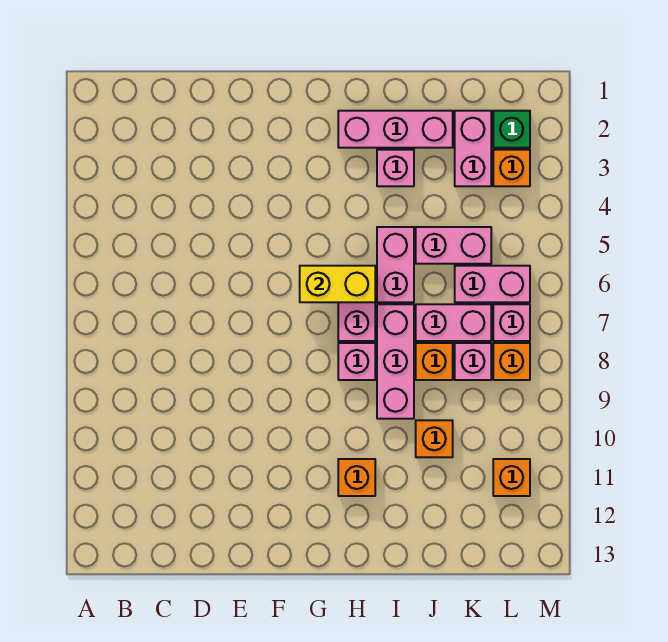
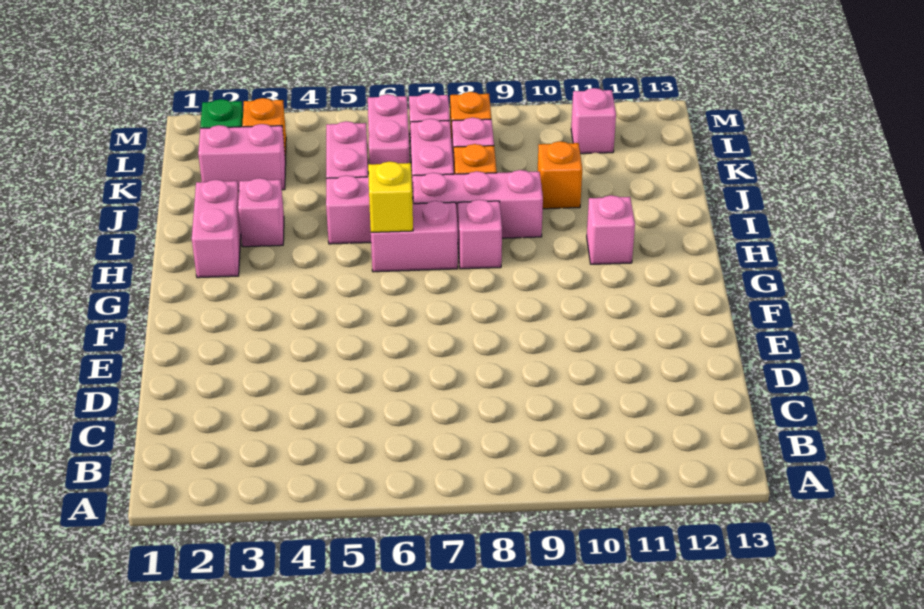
yellow 1x2 brick [300,266,375,302] -> yellow 1x1 brick [368,161,413,232]
pink 1x3 brick [338,111,453,148] -> pink 1x2 brick [192,180,241,278]
orange 1x1 brick [338,459,375,496] -> pink 1x1 brick [587,195,635,264]
orange 1x1 brick [493,459,530,496] -> pink 1x1 brick [571,88,616,154]

